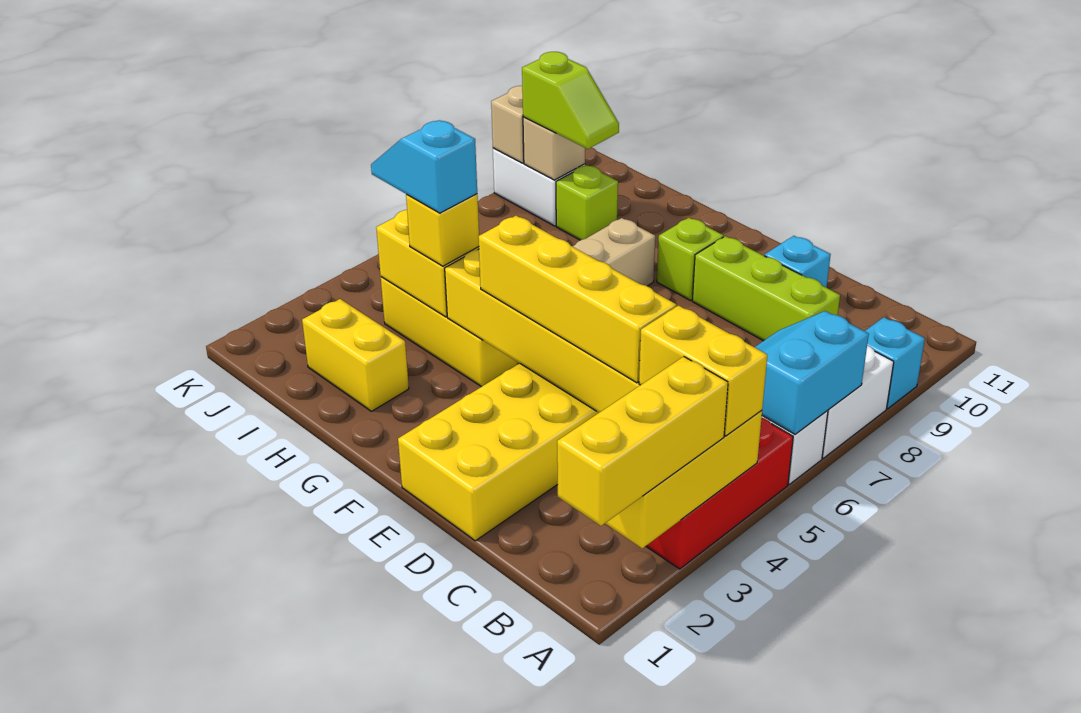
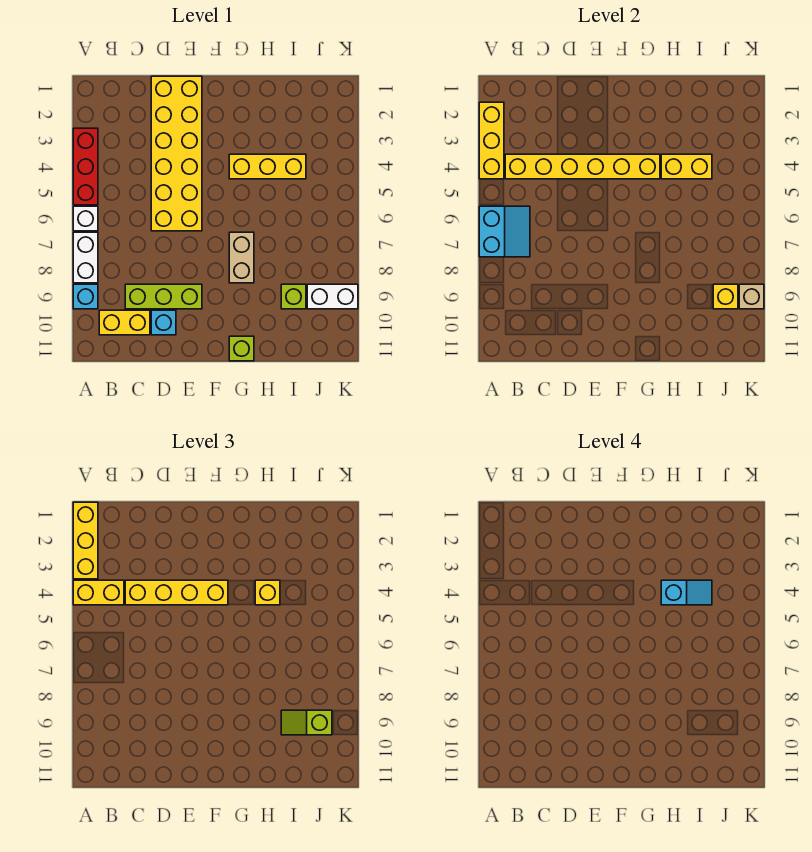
lime 1x1 brick [657,218,724,301] -> lime 1x1 brick moved to [229,336,254,361]
yellow 1x2 brick [302,299,409,411] -> yellow 1x2 brick moved to [99,310,150,335]
tan 1x1 brick [523,117,585,180] -> yellow 1x1 brick [713,284,738,309]

